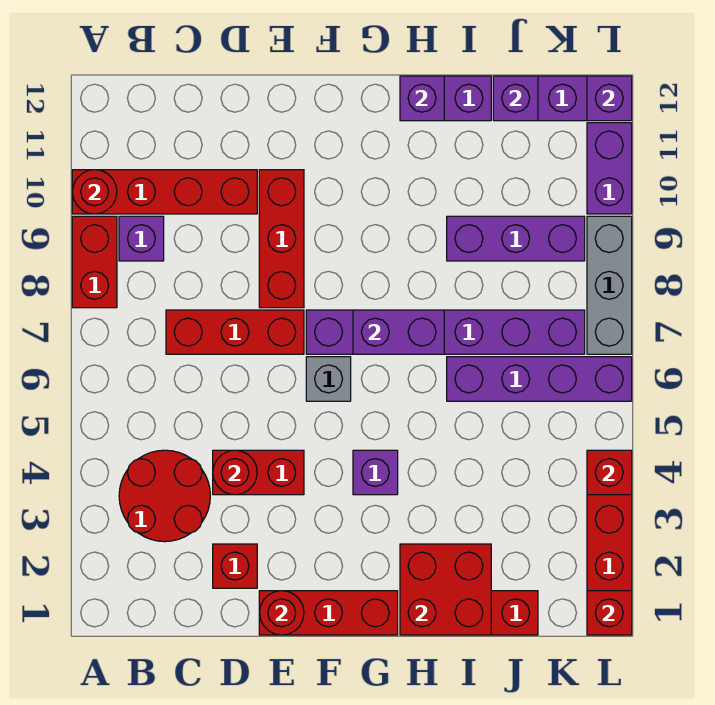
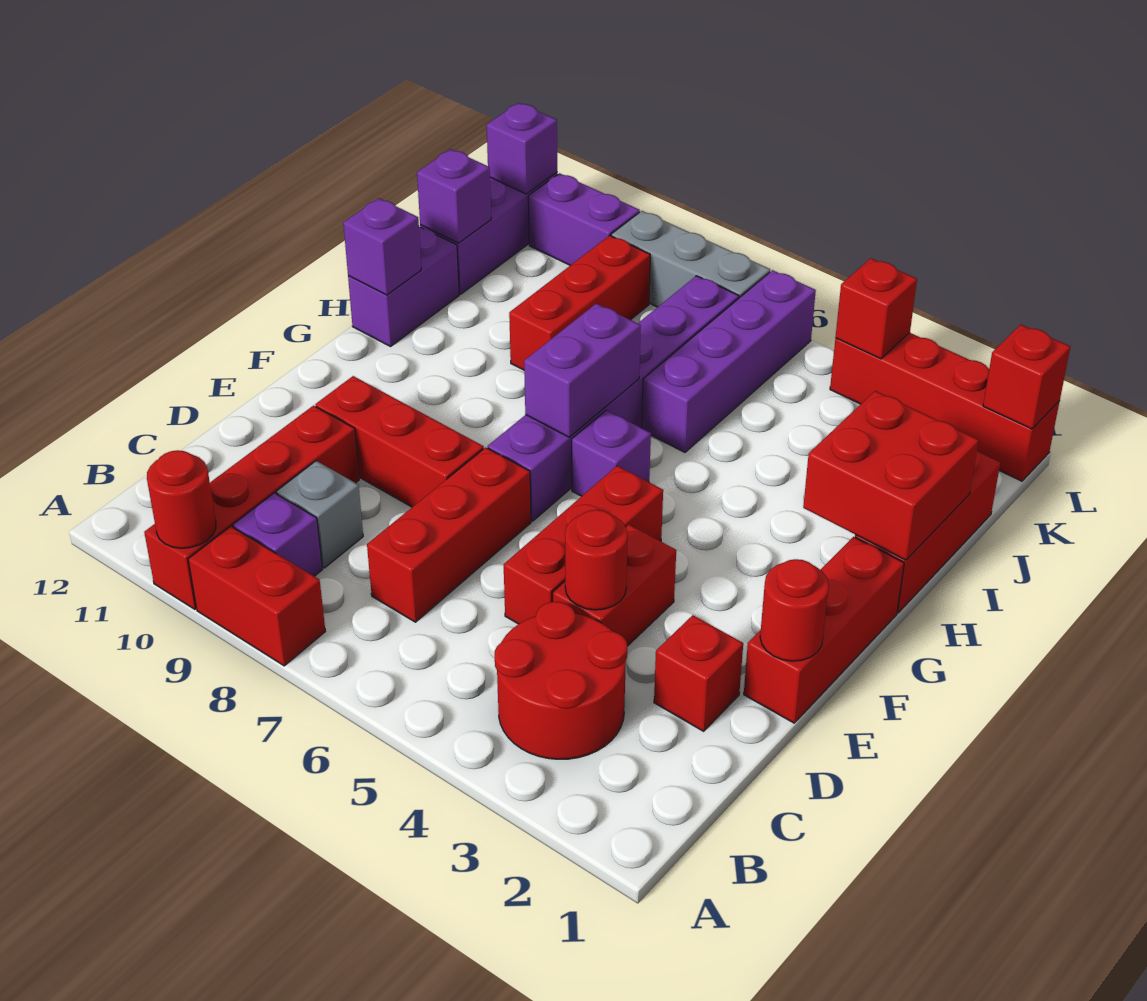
none -> red 1x3 brick [504,466,663,624]
grey 1x1 brick [306,357,351,401] -> grey 1x1 brick moved to [276,461,363,568]
purple 1x1 brick [353,450,398,495] -> purple 1x1 brick moved to [572,410,651,496]
purple 1x3 brick [447,216,585,261] -> red 1x3 brick [509,235,650,370]

